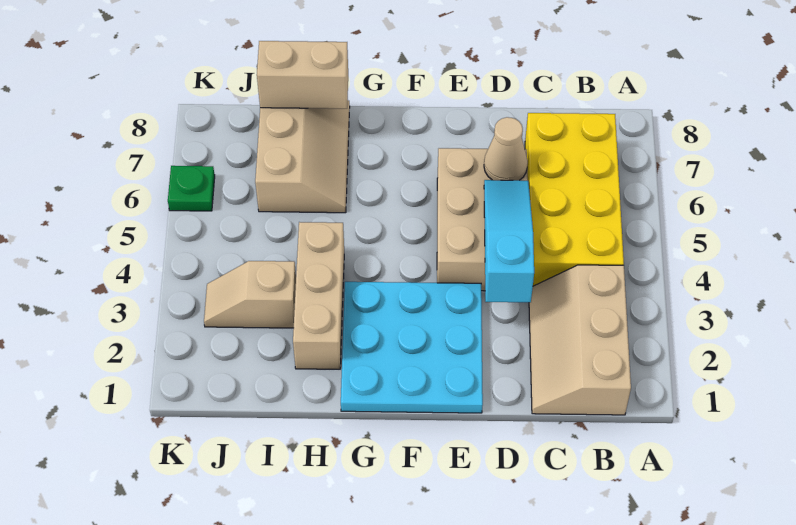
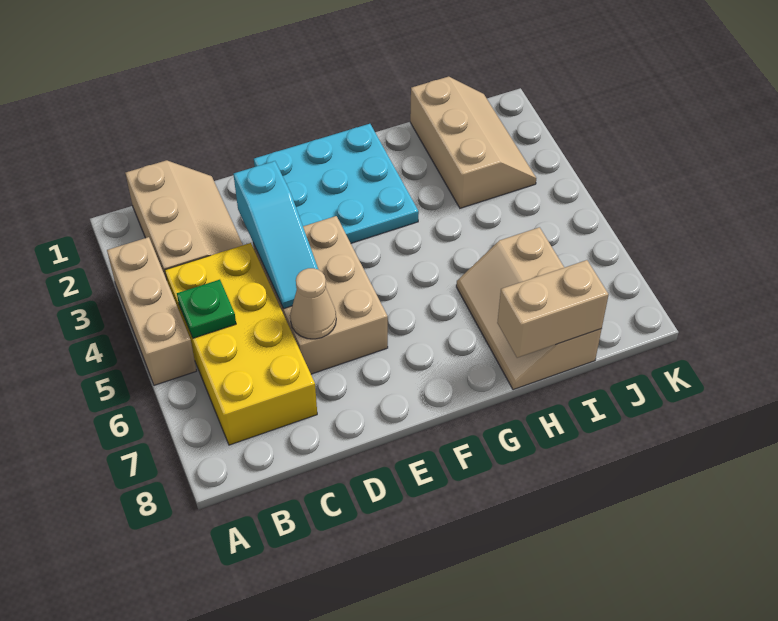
tan 1x3 brick [293,222,344,369] -> tan 1x3 brick moved to [107,237,197,385]
tan 1x2 slope [204,261,296,328] -> tan 2x3 slope [410,76,536,208]
green 1x1 plate [168,166,215,211] -> green 1x1 plate moved to [177,280,236,338]

